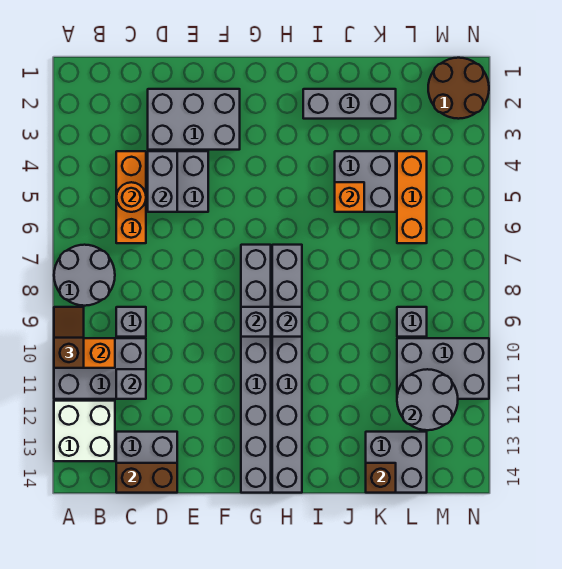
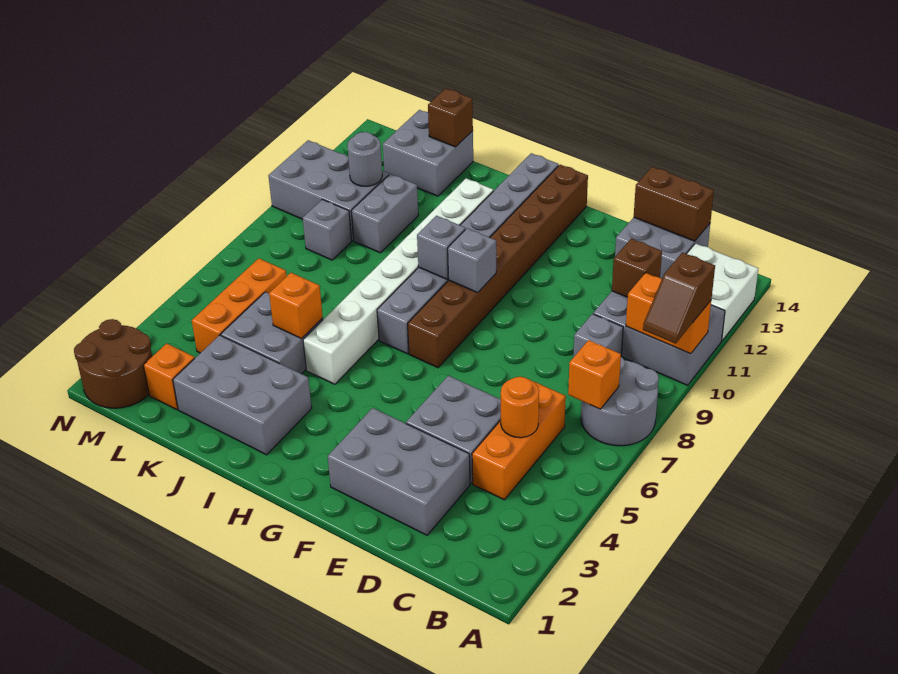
none -> orange 1x1 brick [568,340,621,409]
grey 1x1 brick [116,369,146,399] -> brown 1x1 brick [612,239,662,297]
grey 1x2 brick [148,151,177,212] -> grey 1x2 brick moved to [351,174,418,253]
grey 1x8 brick [241,245,271,493] -> brown 1x8 brick [408,165,588,368]
grey 1x3 brick [303,89,396,119] -> grey 2x3 brick [173,335,312,455]
none -> white 1x8 brick [303,178,493,384]
none -> orange 1x1 brick [143,343,195,410]
grey 2x2 round brick [397,369,458,430] -> grey 1x1 round brick [348,132,382,186]

